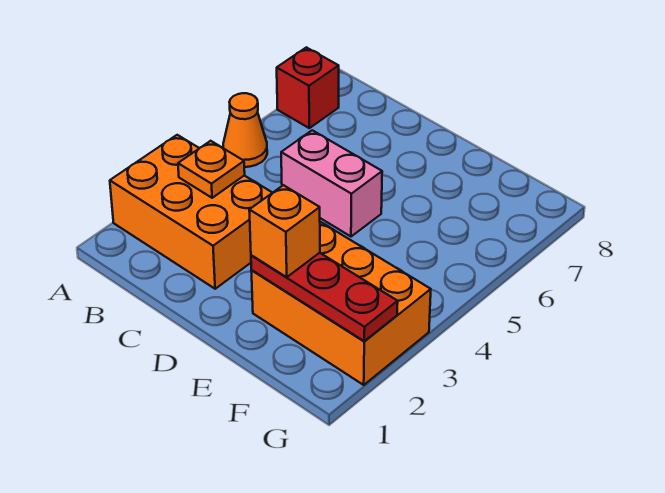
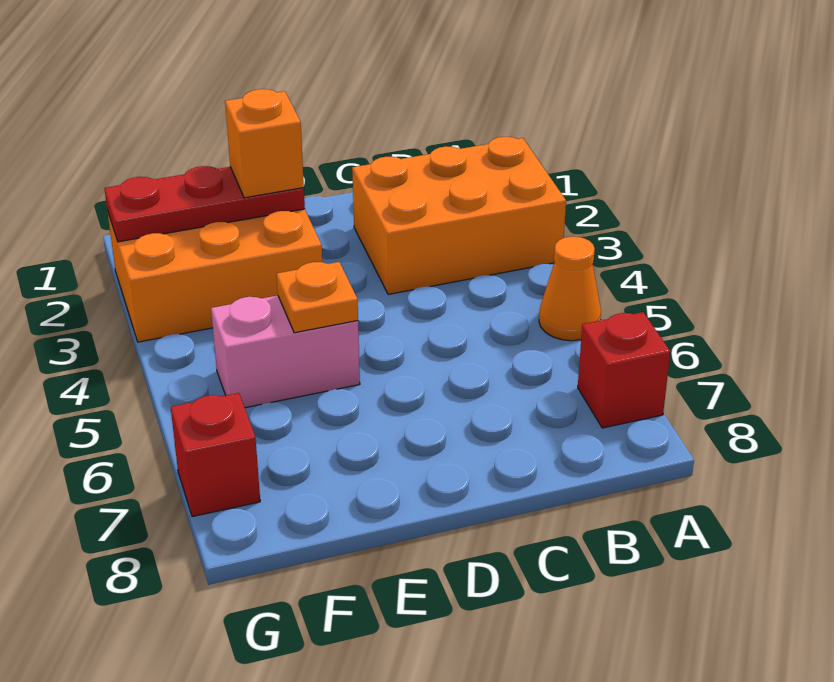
orange 1x1 plate [178,141,245,198] -> orange 1x1 plate moved to [277,262,358,333]
pink 1x2 brick [281,130,382,237] -> pink 1x2 brick moved to [211,295,360,408]
none -> red 1x1 brick [171,393,260,517]

